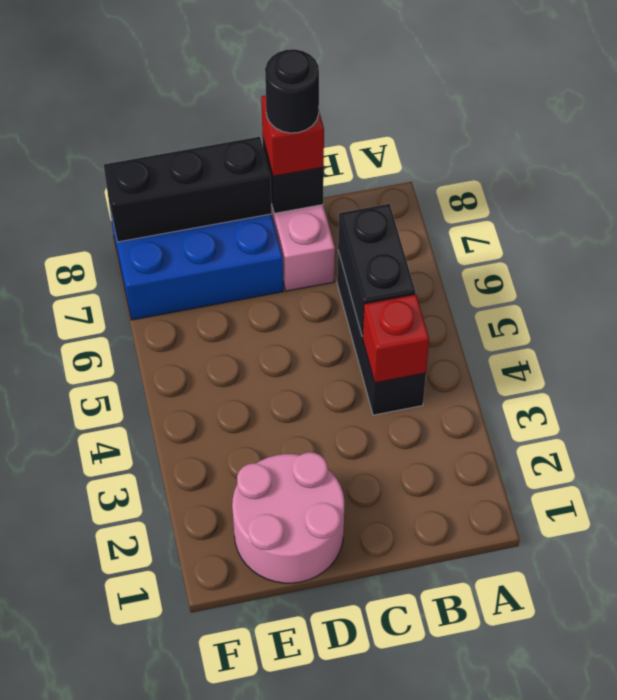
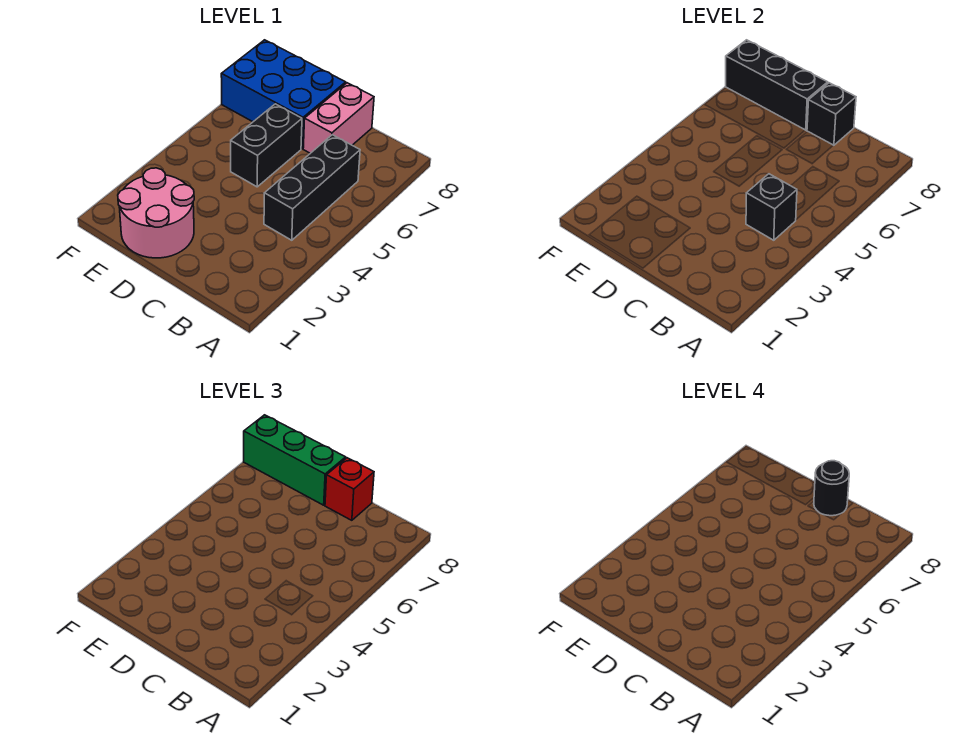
red 1x1 brick [363,294,429,383] -> black 1x1 brick [746,174,797,240]
black 1x2 brick [338,204,416,336] -> black 1x2 brick moved to [231,104,302,187]
none -> green 1x3 brick [244,415,346,505]

